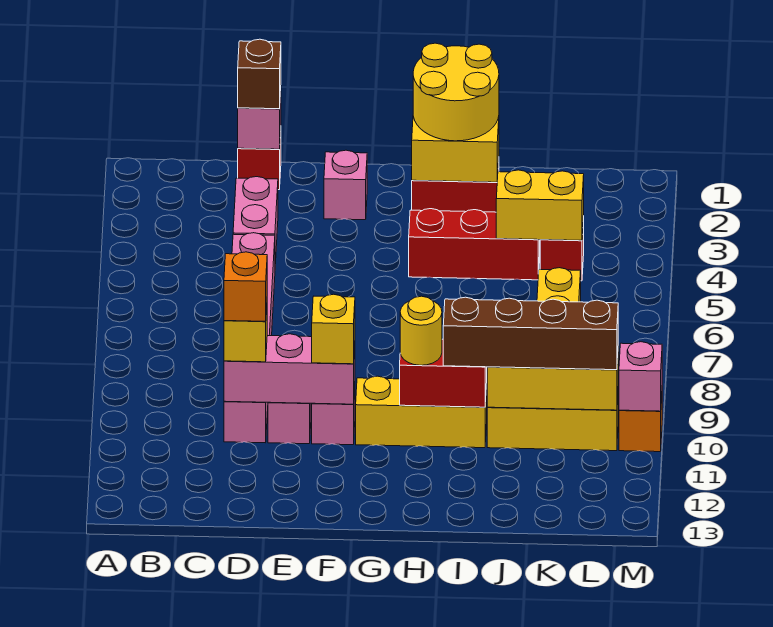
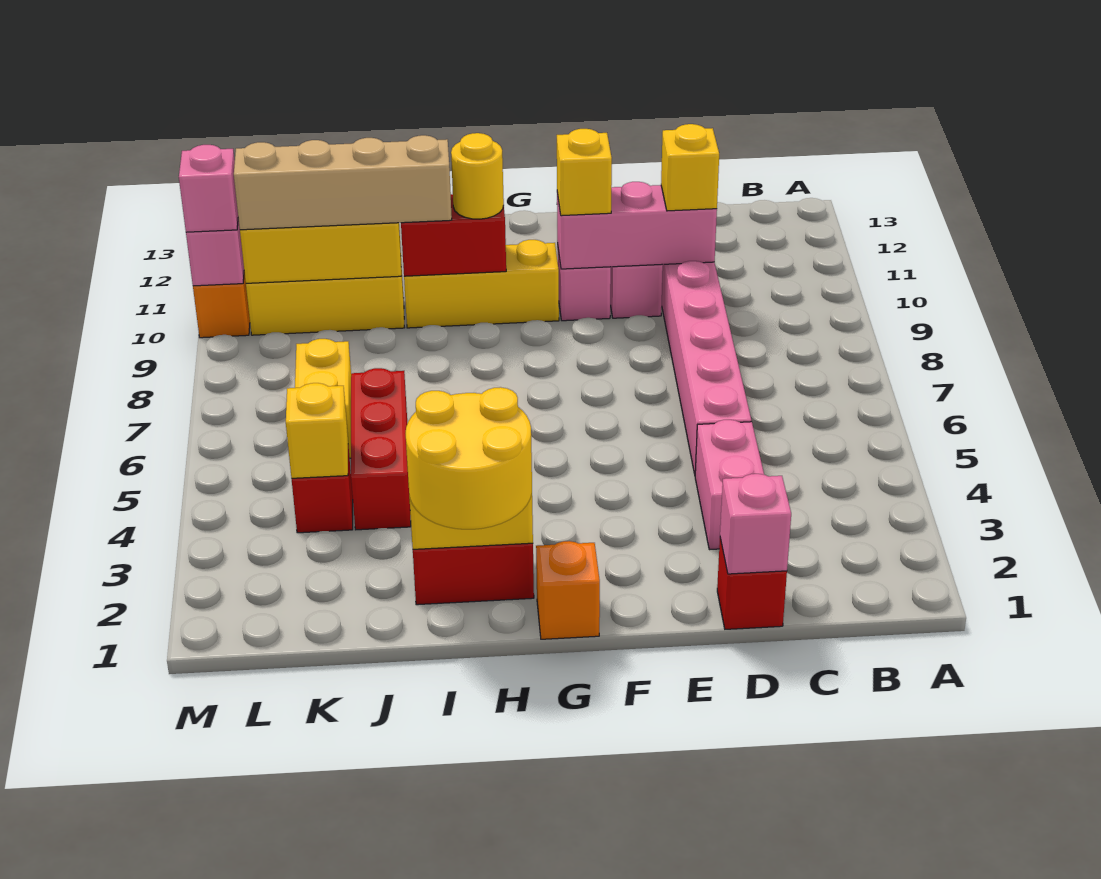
brown 1x1 brick [238,39,281,109] -> none
orange 1x1 brick [224,252,267,321] -> orange 1x1 brick moved to [536,541,600,639]
pink 1x1 brick [324,150,367,220] -> pink 1x1 brick moved to [179,145,238,232]
red 1x3 brick [409,209,540,280] -> red 1x3 brick turned to [351,368,411,530]
brown 1x4 brick [443,297,618,370] -> tan 1x4 brick [234,135,452,230]
yellow 1x2 brick [496,170,584,240] -> yellow 1x1 brick [286,383,348,478]

